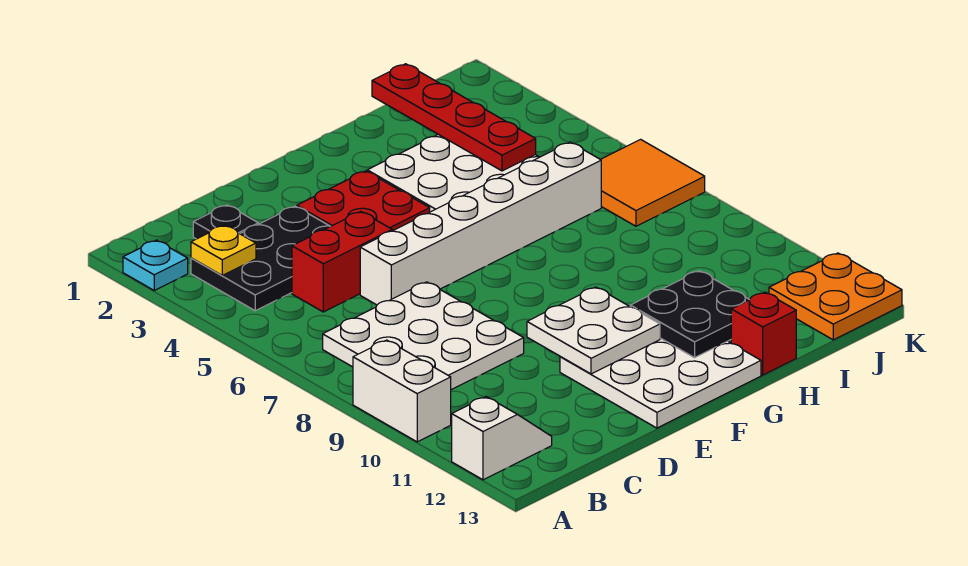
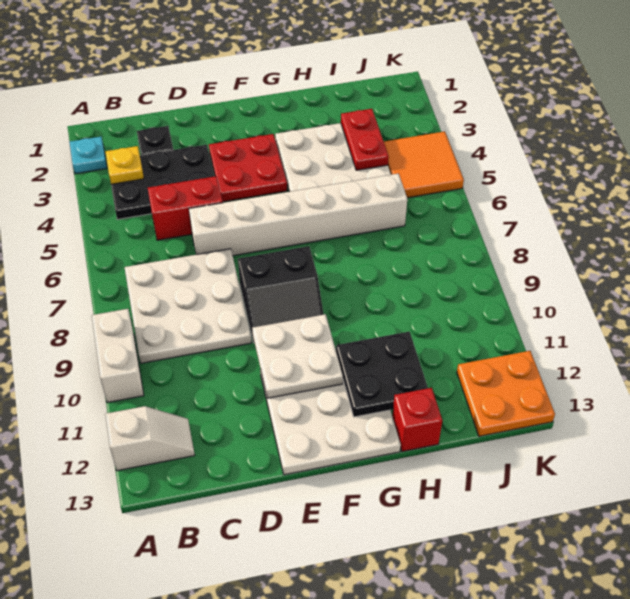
none -> black 2x2 slope [238,246,324,343]
red 1x4 plate [372,64,536,171] -> red 1x2 plate [341,109,389,170]
orange 2x2 tile [601,139,705,226] -> orange 2x2 tile moved to [384,131,464,198]

